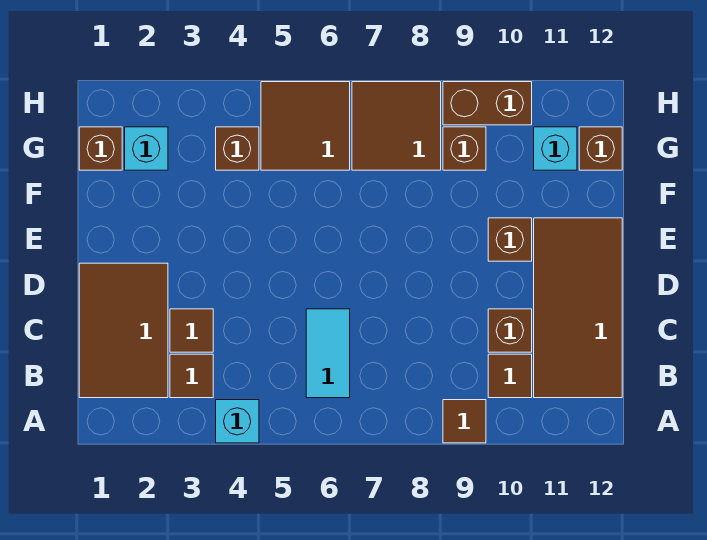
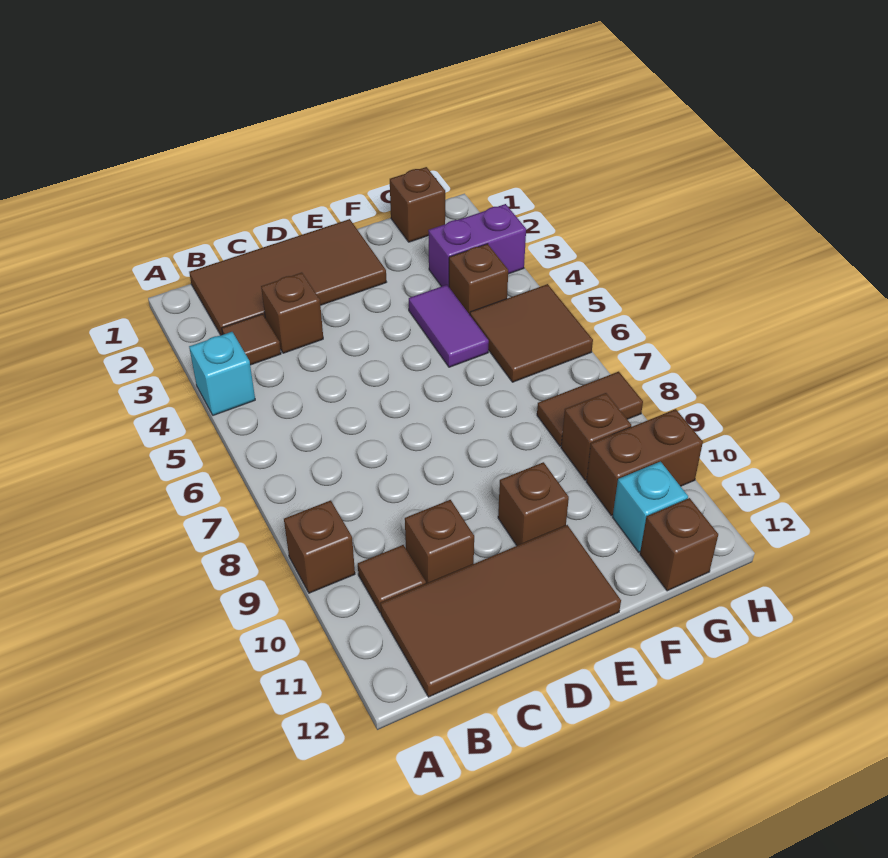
brown 1x1 tile [443,400,486,443] -> brown 1x1 brick [284,500,355,593]
brown 2x3 tile [79,263,168,398] -> brown 2x4 tile [189,219,386,335]
cyan 1x2 tile [306,309,350,398] -> none
brown 1x1 tile [170,309,213,352] -> brown 1x1 brick [261,273,323,353]
none -> purple 1x2 tile [409,285,489,367]
cyan 1x1 brick [125,127,168,170] -> none
none -> purple 1x2 brick [428,204,526,287]
brown 2x2 tile [352,82,441,170] -> brown 1x2 tile [537,372,643,446]
brown 1x2 brick [443,82,532,125] -> brown 1x2 brick turned to [586,409,703,515]

